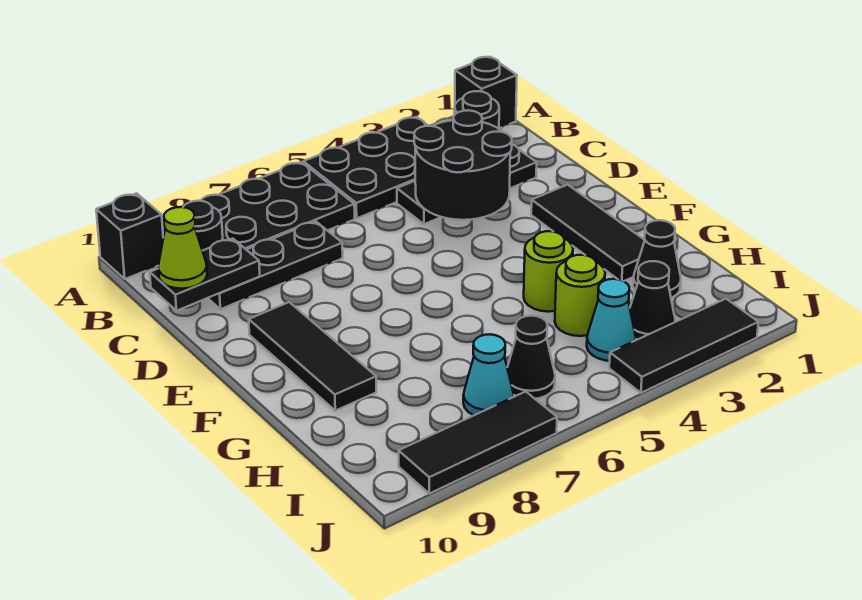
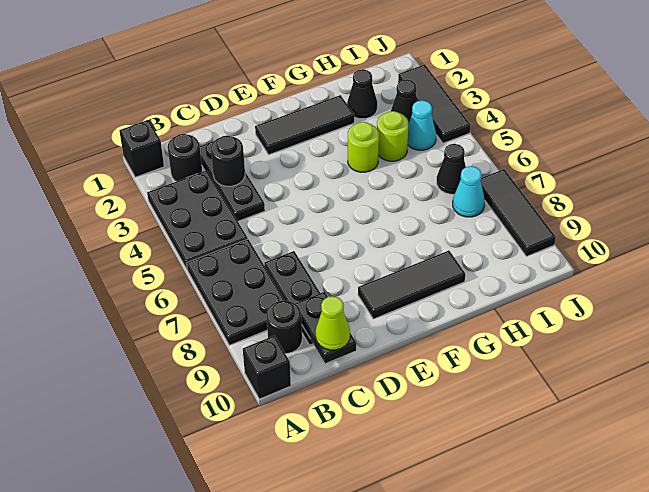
black 2x2 round brick [414,110,512,220] -> black 1x1 round brick [211,135,245,186]

